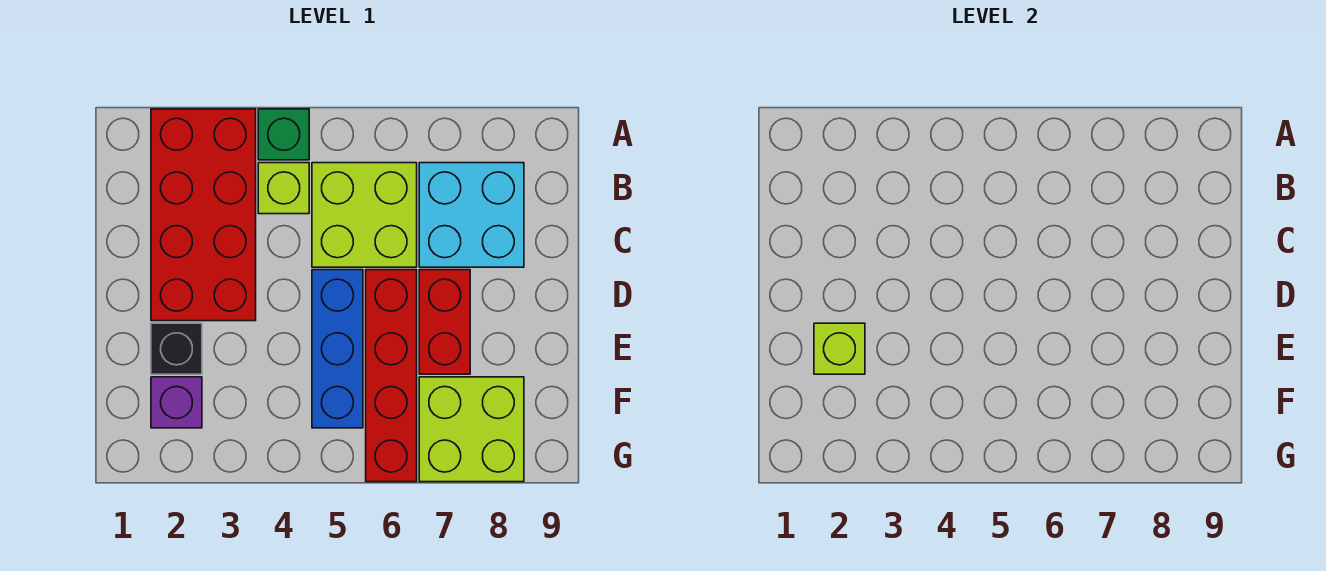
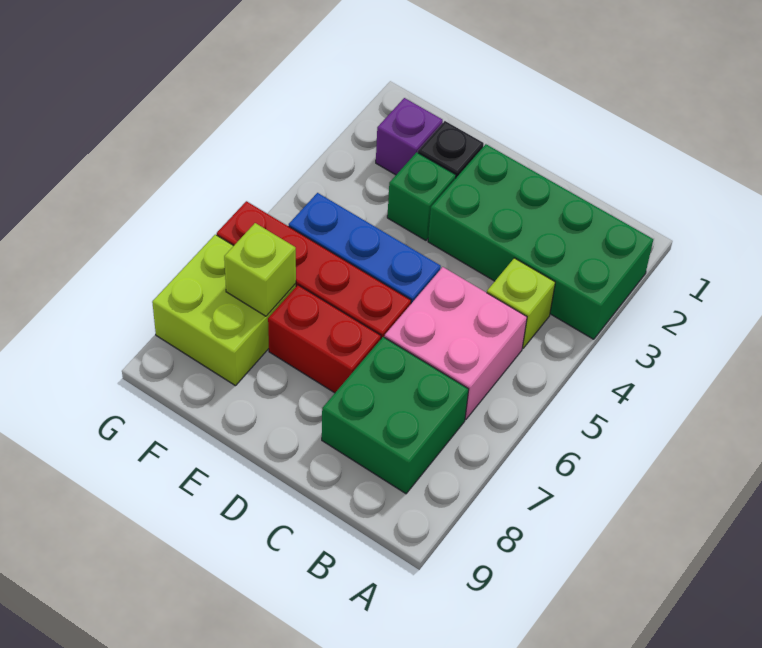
red 2x4 brick [151,109,256,321] -> green 2x4 brick [428,144,653,339]
green 1x1 brick [258,109,309,160] -> green 1x1 brick moved to [387,152,456,240]
lime 2x2 brick [312,163,417,267] -> pink 2x2 brick [384,267,527,419]
cyan 2x2 brick [419,163,524,267] -> green 2x2 brick [322,337,469,494]
lime 1x1 brick [814,323,865,374] -> lime 1x1 brick moved to [224,223,296,316]

